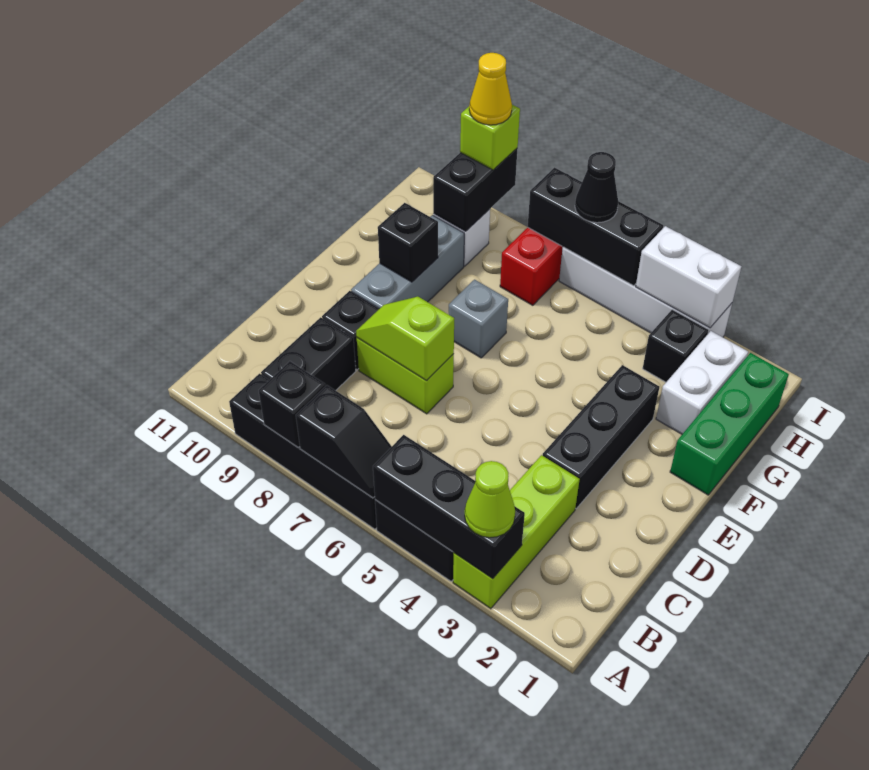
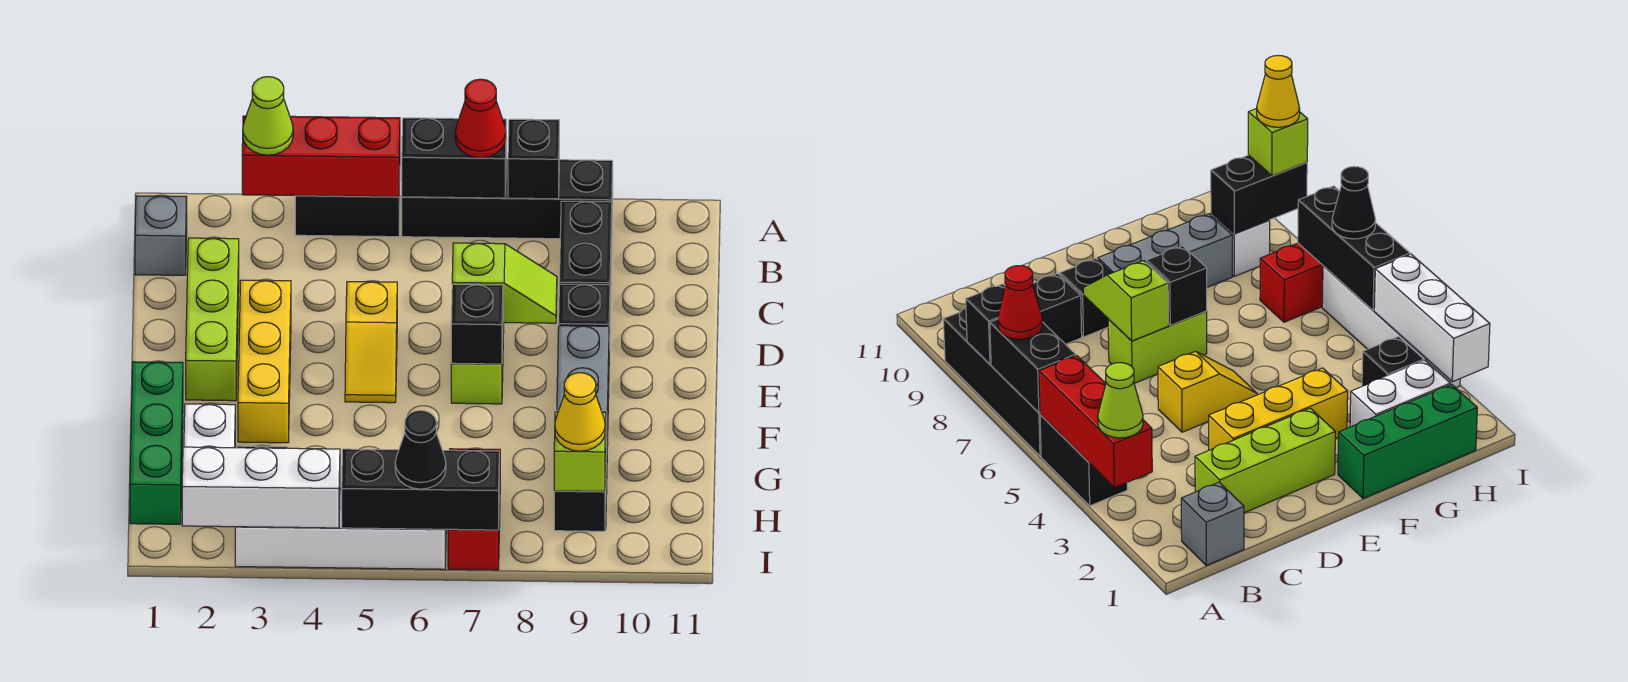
lime 1x3 brick [453,455,580,609] -> lime 1x3 brick moved to [186,238,239,401]
black 1x3 brick [373,435,525,579] -> red 1x3 brick [242,116,400,197]
black 1x2 slope [296,385,392,498] -> black 1x2 brick [402,118,506,198]
none -> red 1x1 cone [455,79,506,158]
black 1x3 brick [543,365,659,508] -> yellow 1x3 brick [238,280,291,443]
none -> yellow 1x2 slope [345,282,397,403]
lime 1x2 brick [357,338,454,414] -> lime 1x2 brick turned to [451,323,504,404]
grey 1x1 brick [449,280,508,358] -> grey 1x1 brick moved to [135,196,187,275]
black 1x1 brick [378,203,438,282] -> black 1x1 brick moved to [451,284,503,364]
white 1x2 brick [636,226,741,328] -> white 1x3 brick [182,447,340,528]

